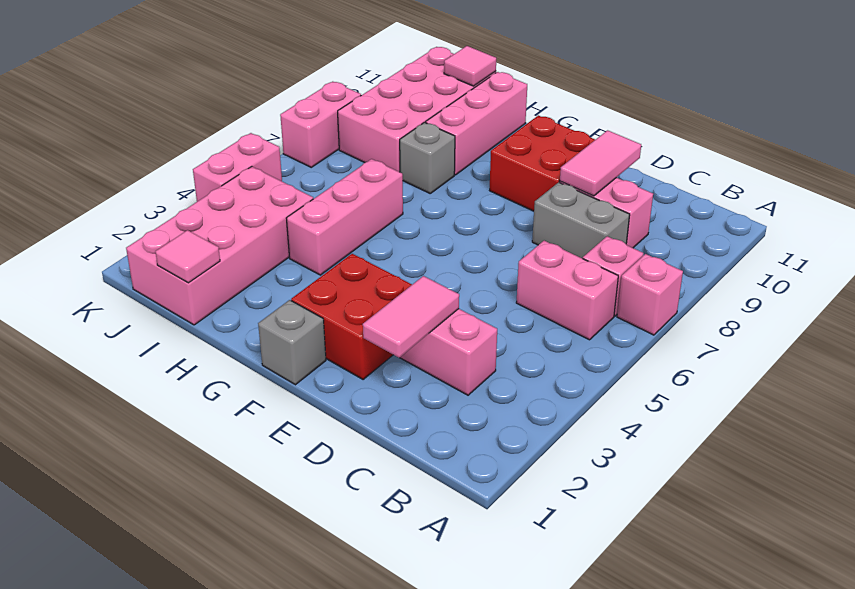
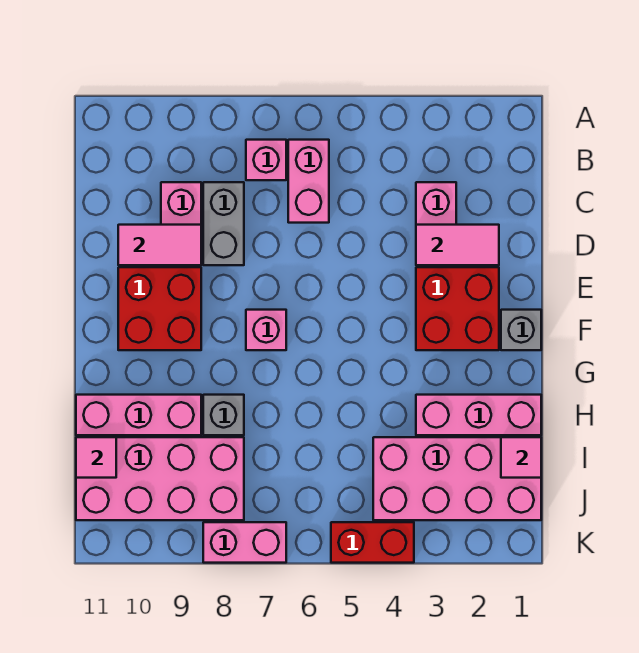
pink 1x1 brick [617,254,683,335] -> pink 1x1 brick moved to [246,310,286,350]
pink 1x3 brick [286,159,403,275] -> pink 1x3 brick moved to [416,395,541,435]
pink 1x2 brick [193,133,282,202] -> red 1x2 brick [331,522,414,563]

